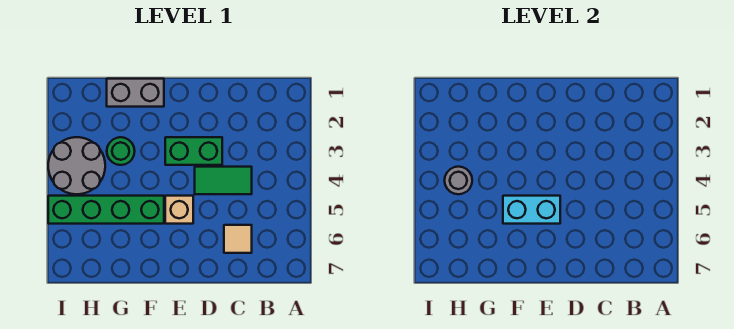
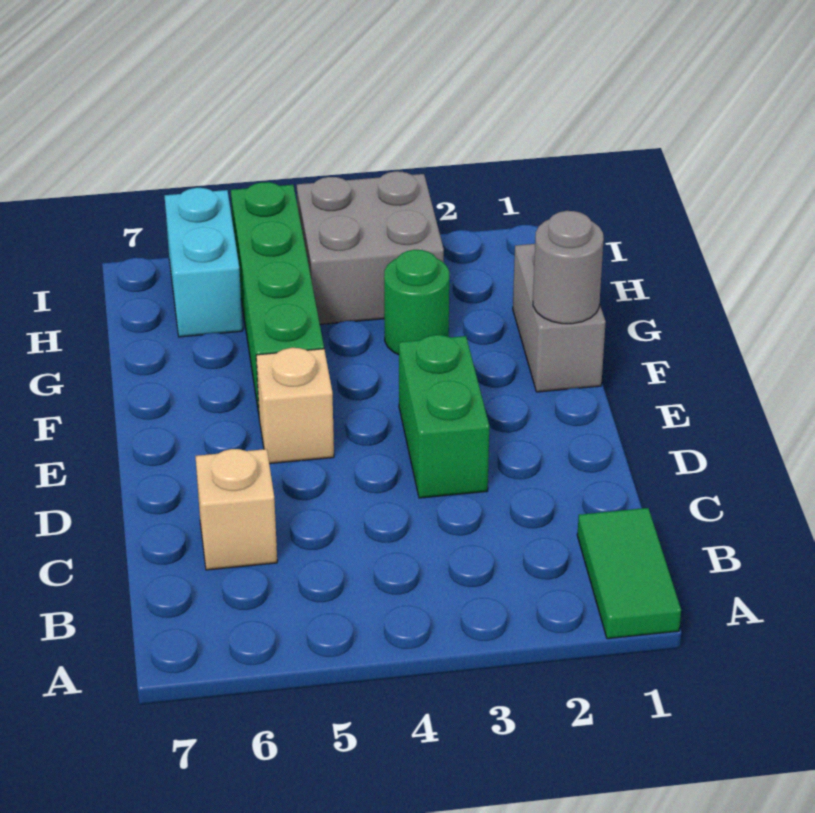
green 1x2 tile [195,167,252,194] -> green 1x2 tile moved to [577,508,681,639]
tan 1x1 tile [224,225,252,253] -> tan 1x1 brick [195,449,277,570]
cyan 1x2 brick [503,196,560,224] -> cyan 1x2 brick moved to [164,188,243,337]
grey 2x2 round brick [48,137,105,194] -> grey 2x2 brick [297,171,444,324]
grey 1x1 round brick [445,167,472,194] -> grey 1x1 round brick moved to [533,211,604,324]

